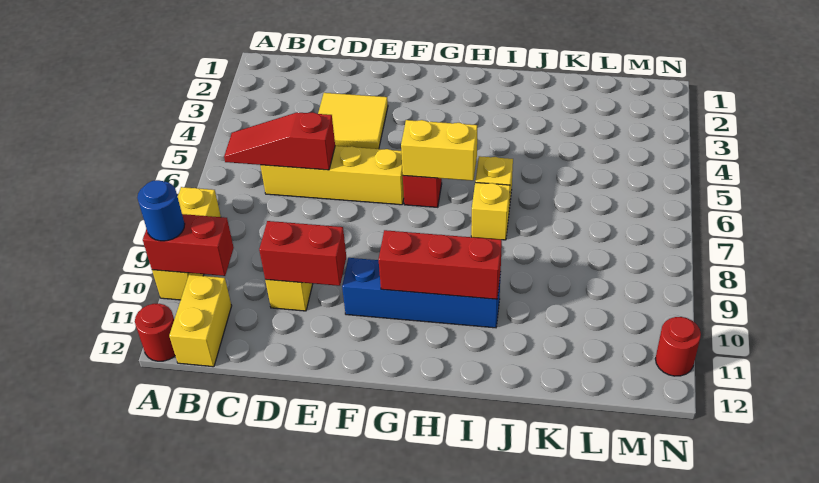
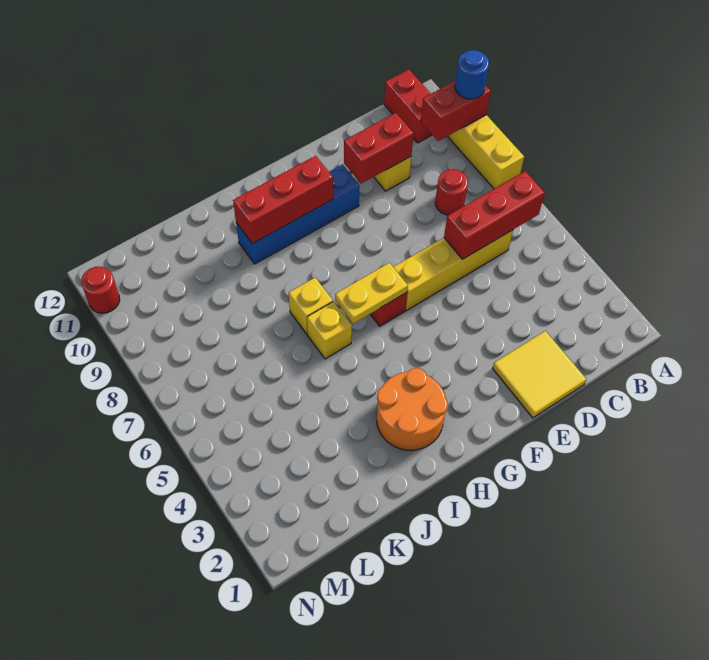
red 1x1 round brick [135,304,175,361] -> red 1x1 round brick moved to [435,169,468,215]
red 1x3 slope [224,112,335,170] -> red 1x3 brick [444,171,545,259]
yellow 1x2 brick [169,275,232,367] -> red 1x2 brick [384,69,432,143]
yellow 2x2 tile [318,93,388,149] -> yellow 2x2 tile moved to [493,331,586,418]
yellow 1x2 brick [401,120,477,181] -> yellow 1x2 plate [335,263,408,324]
none -> orange 2x2 round brick [377,368,448,450]

